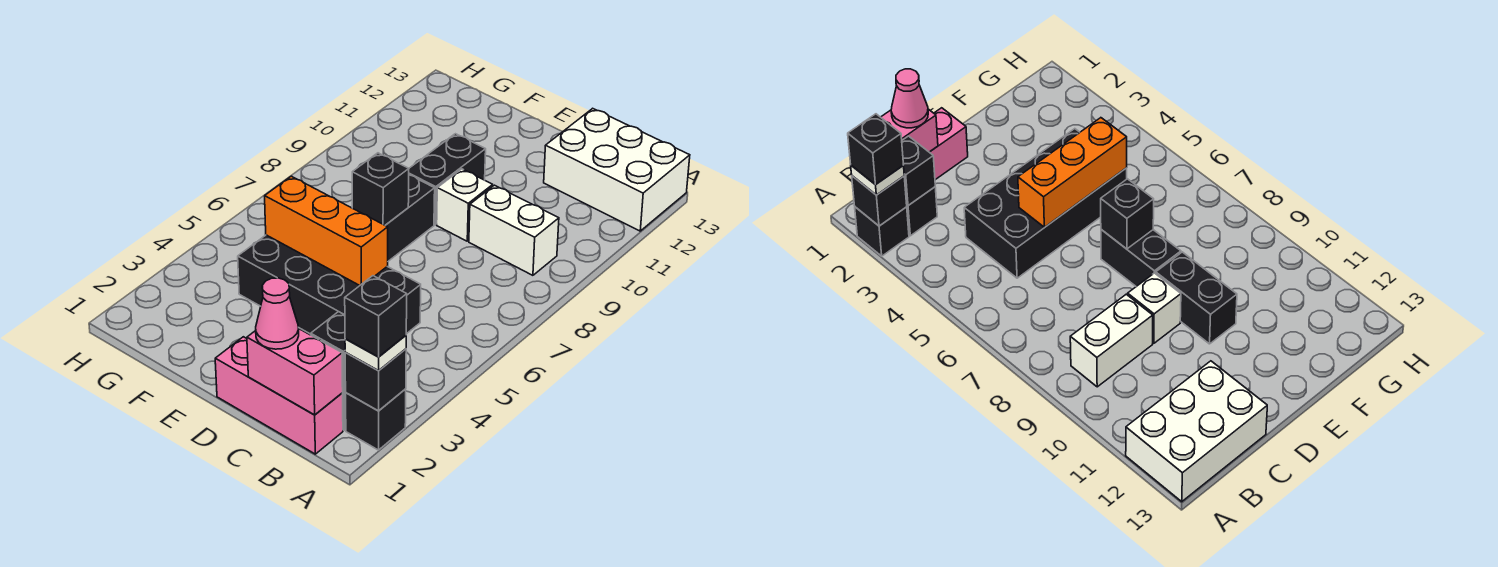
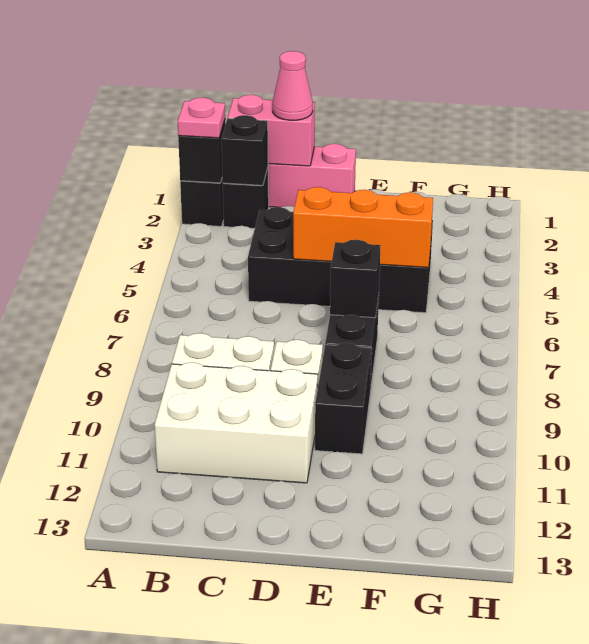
white 1x1 plate [345,335,406,370] -> pink 1x1 plate [178,98,225,138]
black 1x1 brick [345,276,407,357] -> none
white 2x3 brick [544,108,690,231] -> white 2x3 brick moved to [155,362,318,483]

